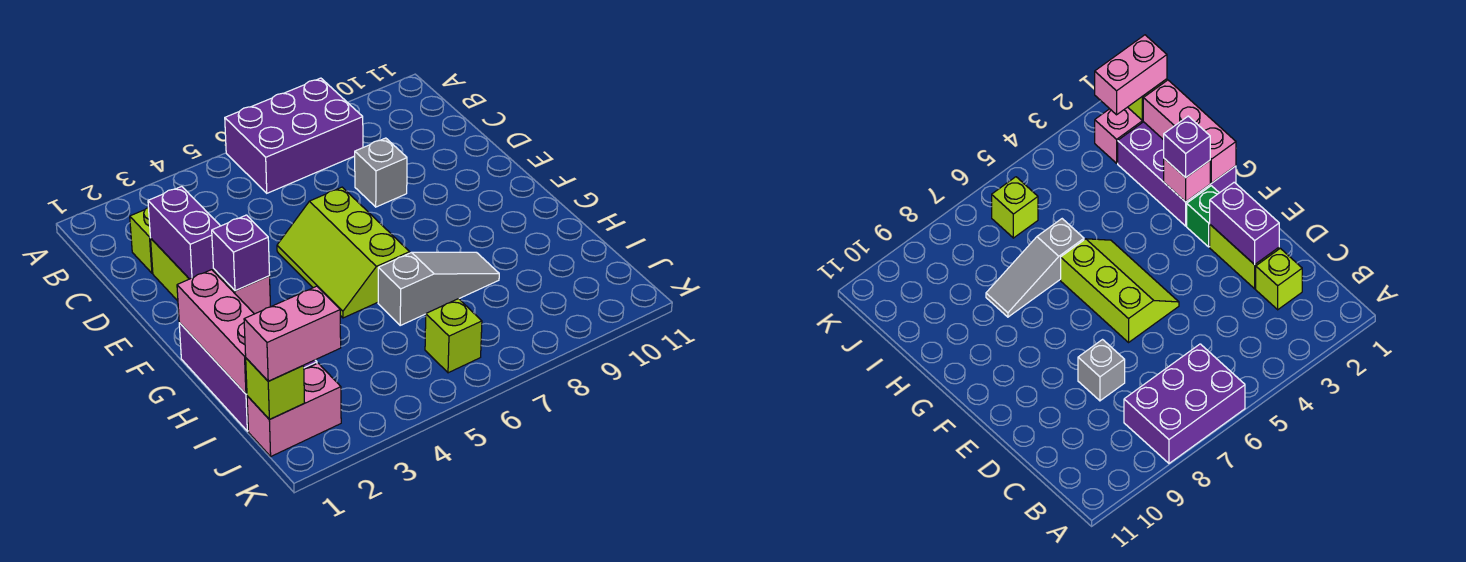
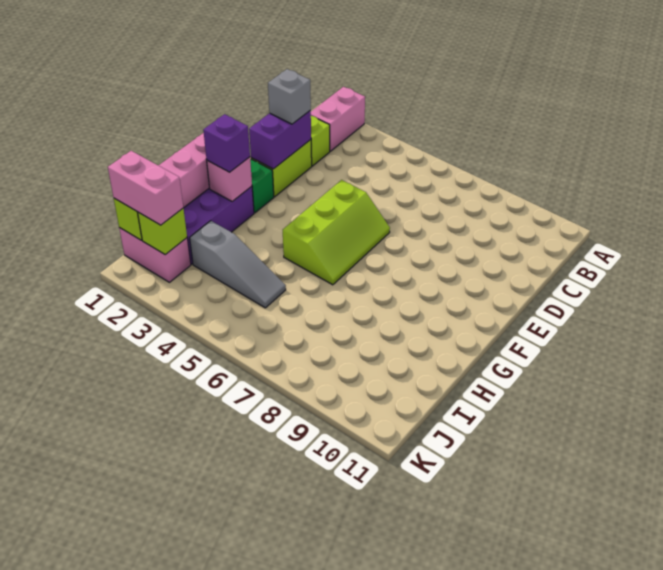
none -> pink 1x2 brick [311,87,365,151]
purple 2x3 brick [225,78,363,193] -> none
grey 1x1 brick [355,138,407,207] -> grey 1x1 brick moved to [268,69,311,124]
lime 2x3 slope [277,187,410,318] -> lime 2x3 slope turned to [283,180,390,285]
grey 1x3 slope [378,252,499,325] -> grey 1x3 slope moved to [190,221,286,308]
lime 1x1 brick [425,299,482,373] -> lime 1x1 brick moved to [138,209,187,255]

